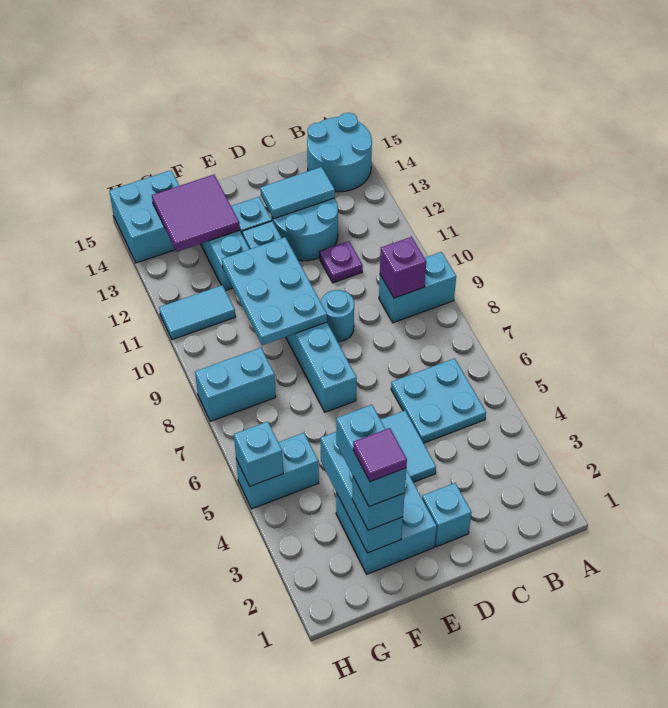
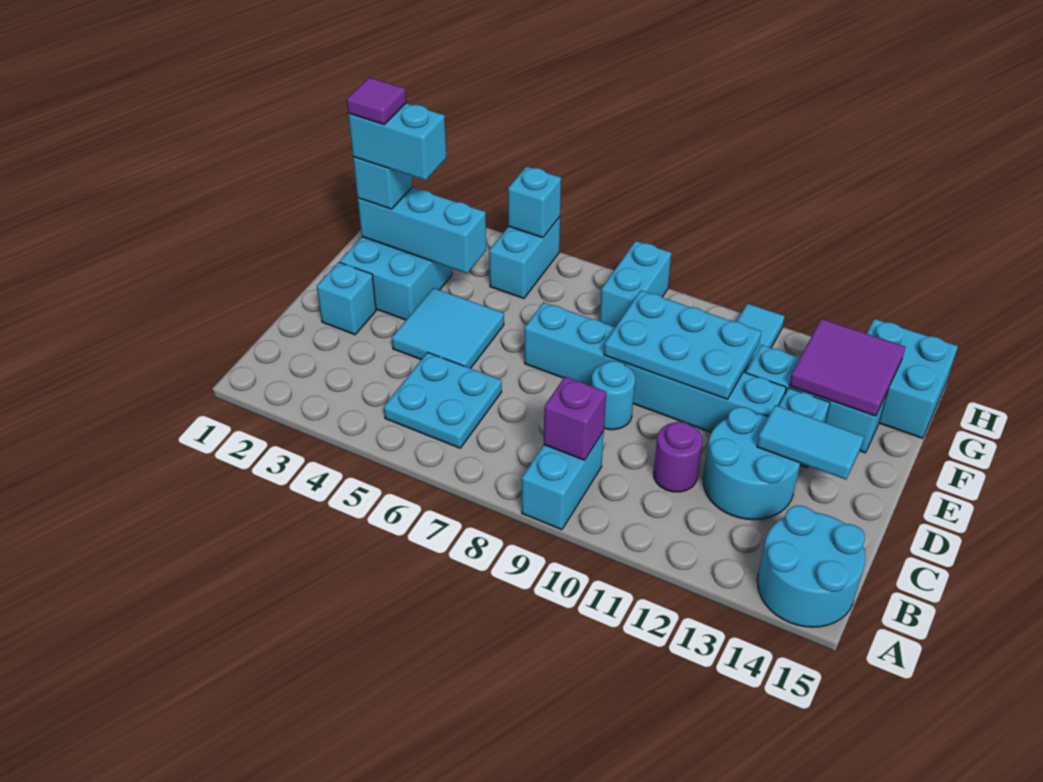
purple 1x1 plate [320,241,363,283] -> purple 1x1 round brick [653,422,702,492]
cyan 1x2 tile [260,167,335,219] -> cyan 1x2 tile turned to [757,405,864,480]

